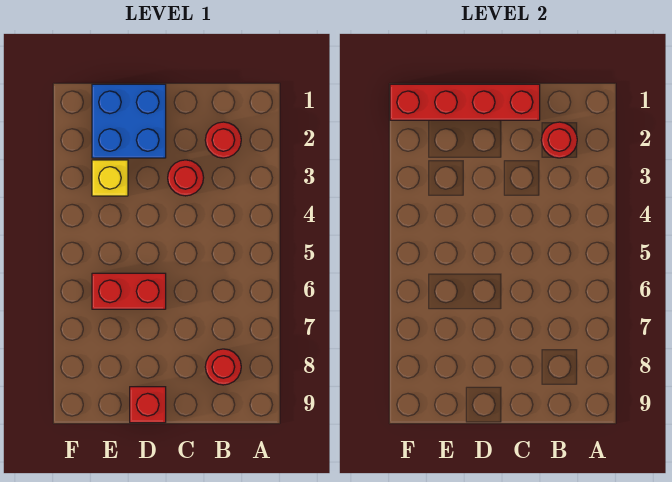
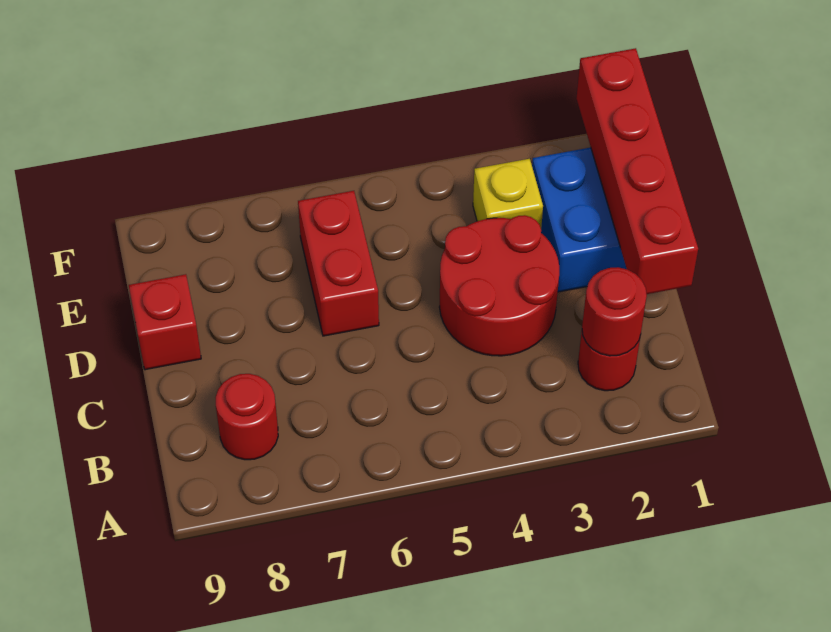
red 1x1 round brick [168,160,204,196] -> red 2x2 round brick [439,215,559,356]

